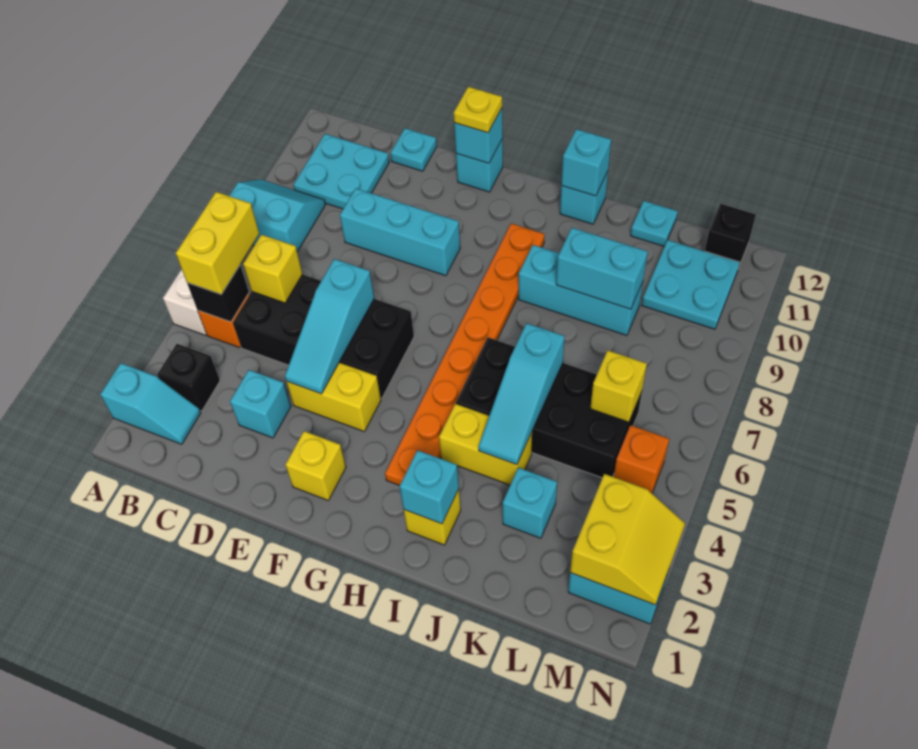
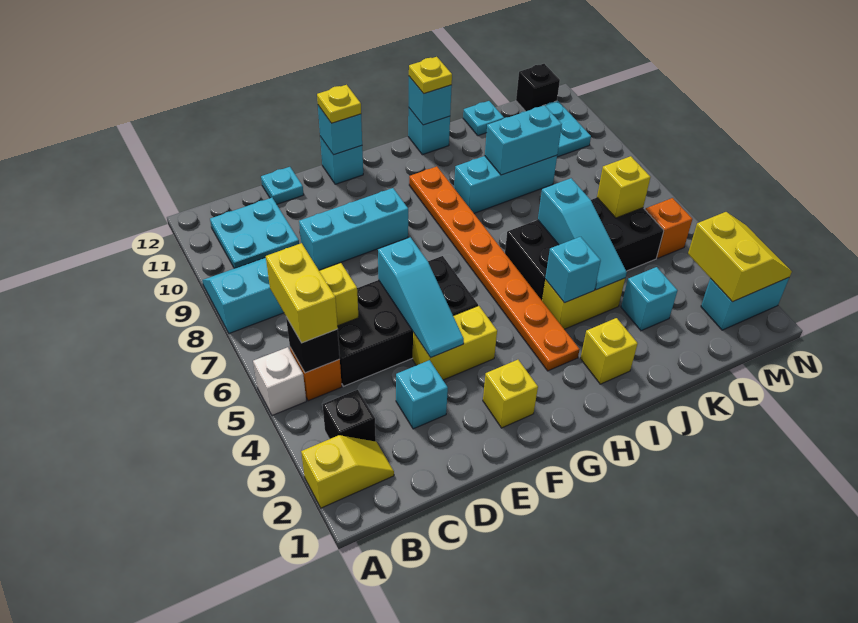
cyan 1x2 slope [100,363,201,444] -> yellow 1x2 slope [301,435,394,508]
cyan 1x1 brick [400,450,459,524] -> cyan 1x1 brick moved to [545,237,601,303]
none -> yellow 1x1 plate [409,57,452,94]

